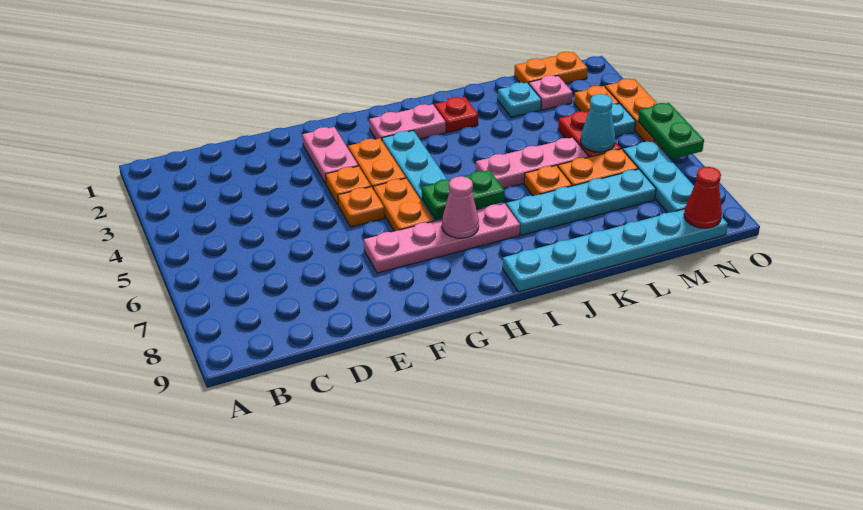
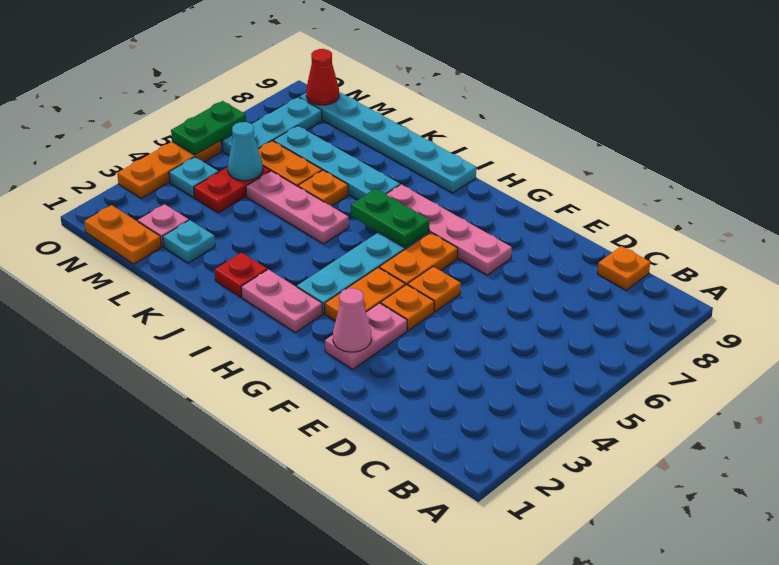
pink 1x1 cone [442,176,479,238] -> pink 1x1 cone moved to [333,288,371,352]
orange 1x1 plate [574,86,619,112] -> orange 1x1 plate moved to [597,246,650,290]

